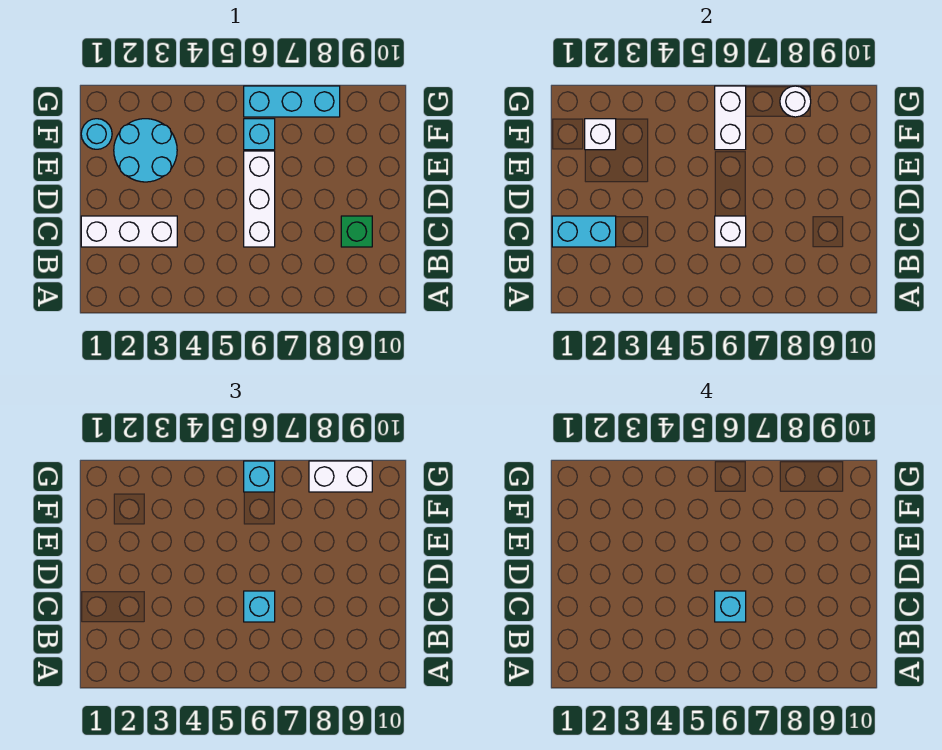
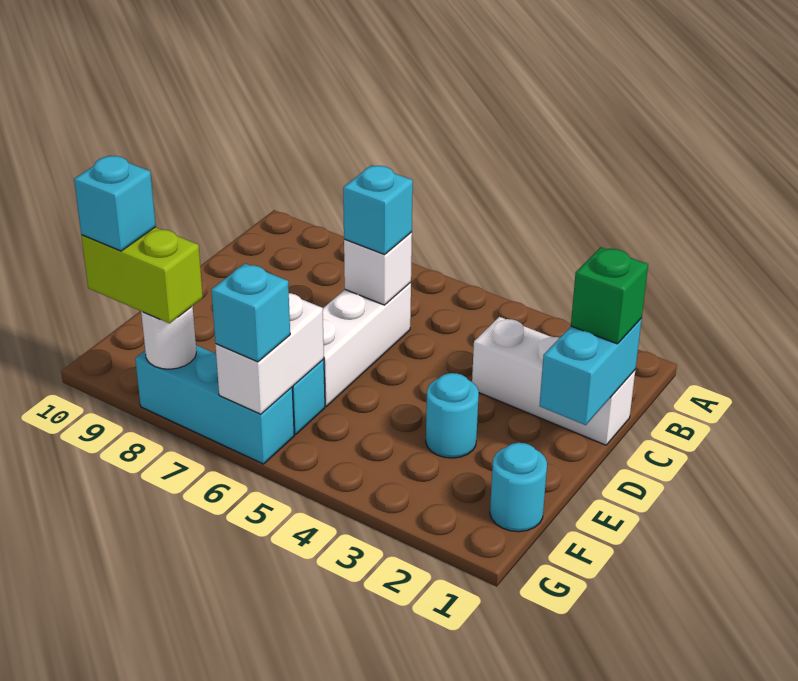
cyan 1x2 brick [552,216,616,247] -> cyan 1x2 brick turned to [540,318,642,425]
cyan 1x1 brick [715,591,746,622] -> cyan 1x1 brick moved to [74,156,156,251]
green 1x1 brick [341,216,372,247] -> green 1x1 brick moved to [571,247,648,344]
cyan 2x2 round brick [114,119,177,182] -> cyan 1x1 round brick [426,373,479,458]
white 1x1 brick [585,119,616,150] -> none
white 1x2 brick [309,461,372,492] -> lime 1x2 brick [81,227,203,323]

